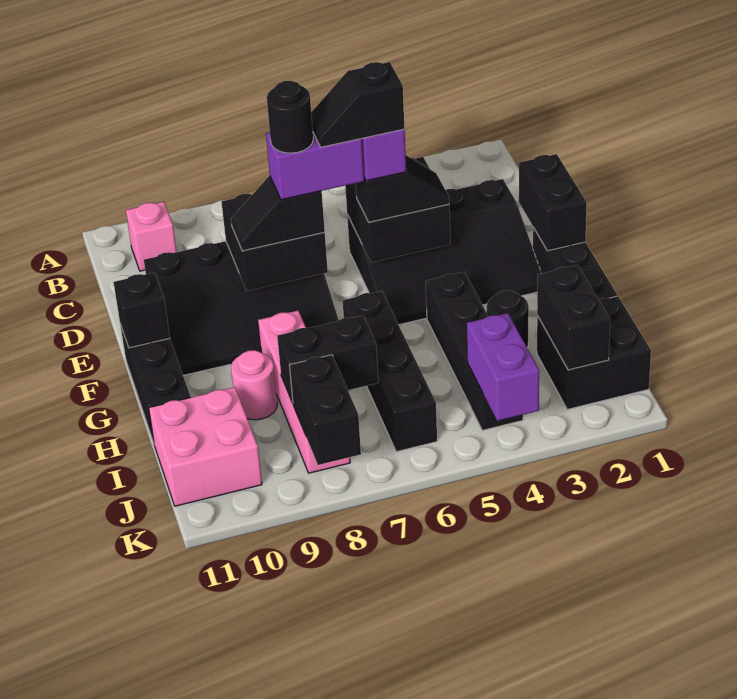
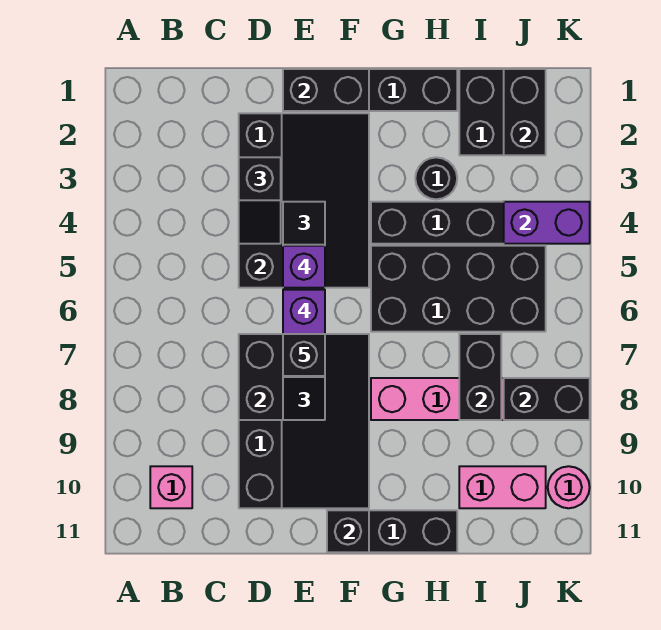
black 1x2 slope [311,62,405,147] -> black 1x2 slope moved to [239,157,281,244]
black 1x1 round brick [267,81,313,153] -> black 1x1 brick [283,334,325,376]
black 1x4 brick [343,291,437,452] -> black 2x4 brick [371,246,546,332]
pink 1x1 round brick [231,350,277,420] -> pink 1x1 round brick moved to [548,466,590,508]
black 1x2 brick [537,265,610,370] -> black 1x2 brick turned to [504,69,546,155]
pink 2x2 brick [149,387,262,506] -> pink 1x2 brick [459,466,546,508]

